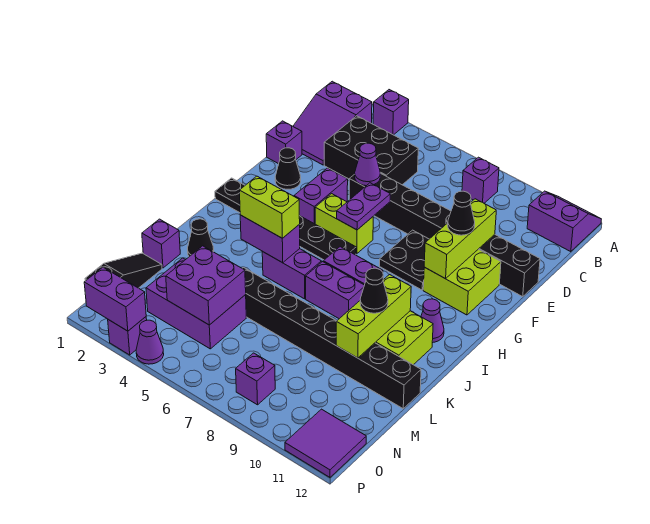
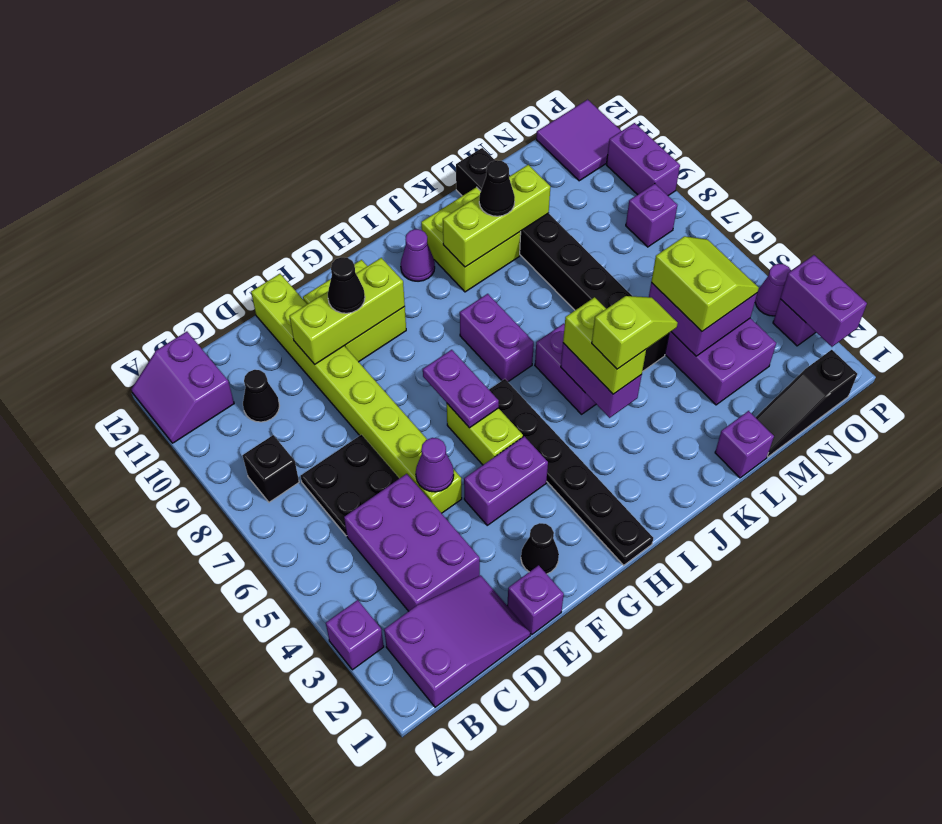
purple 1x1 brick [462,157,499,203] -> black 1x1 brick [243,435,299,502]
black 2x3 brick [324,116,418,185] -> purple 2x3 brick [344,474,480,611]
black 1x8 brick [349,173,540,297] -> lime 1x8 brick [251,274,462,513]
purple 1x2 plate [337,183,390,230] -> purple 1x2 plate turned to [423,350,499,428]
black 2x2 plate [380,230,429,290] -> black 2x2 plate moved to [301,435,399,536]
none -> lime 1x2 slope [592,296,678,369]
purple 1x2 brick [306,261,364,319] -> purple 1x2 brick moved to [606,123,680,196]
black 1x1 cone [188,219,214,257] -> black 1x1 cone moved to [243,370,279,422]
none -> lime 2x2 slope [651,236,759,331]

